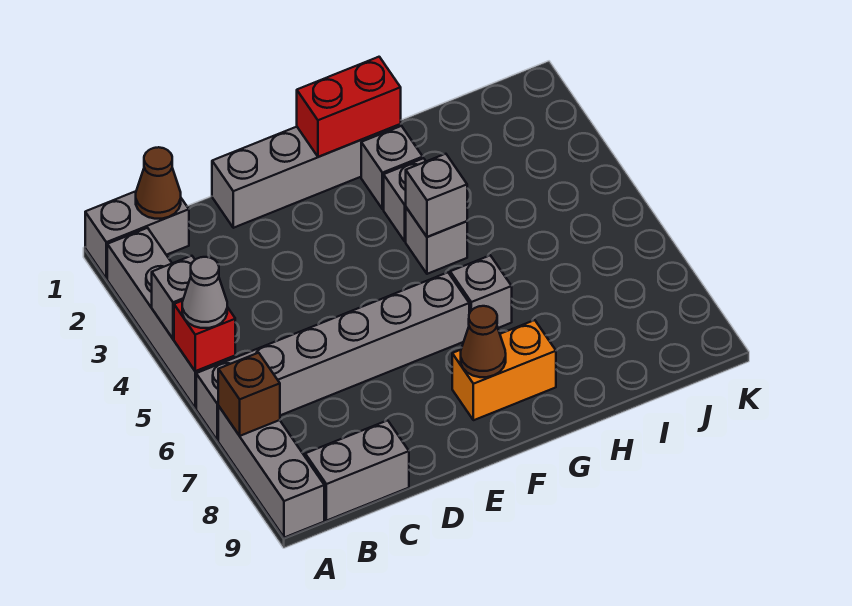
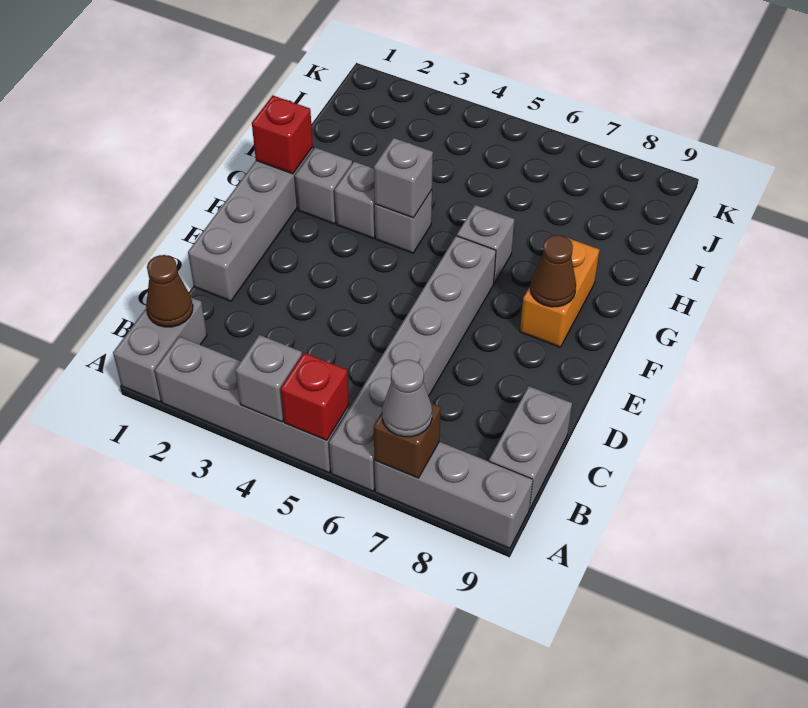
grey 1x1 cone [182,257,227,328] -> grey 1x1 cone moved to [382,360,432,437]
red 1x2 brick [297,57,401,157] -> red 1x1 brick [252,96,313,174]

